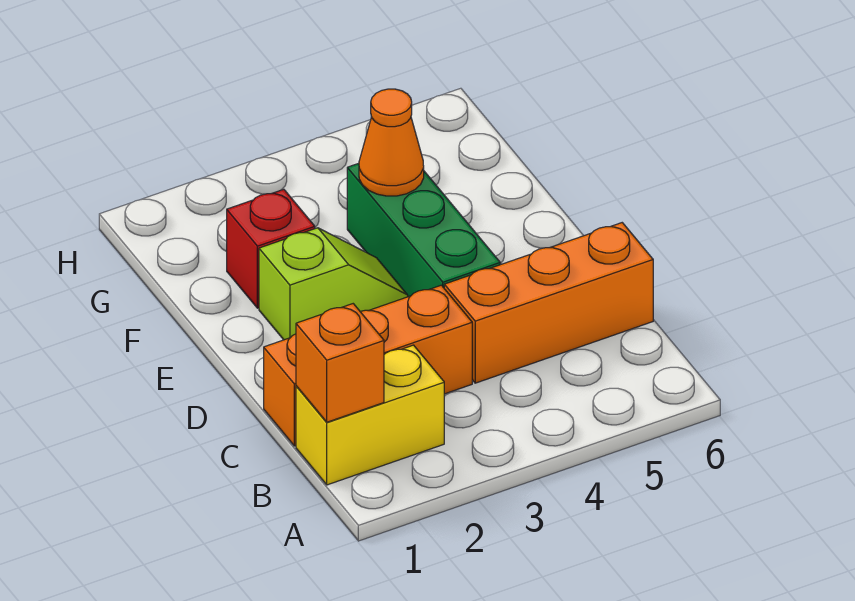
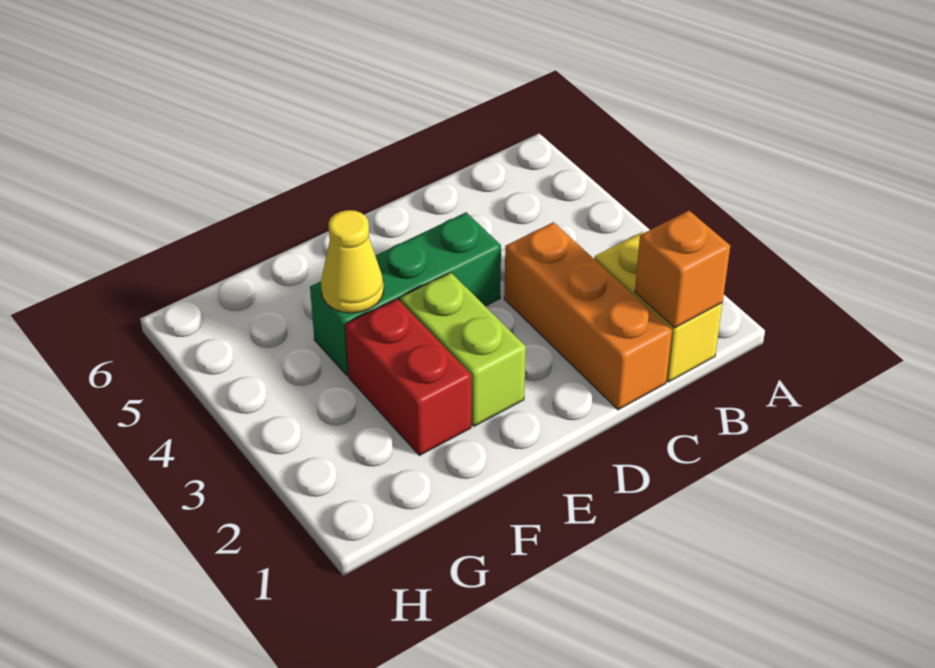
orange 1x3 brick [444,223,653,383] -> none
lime 1x2 slope [259,228,408,340] -> lime 1x2 brick [400,273,526,426]
red 1x1 brick [227,189,315,308] -> red 1x2 brick [345,299,471,455]
orange 1x1 cone [359,89,424,196] -> yellow 1x1 cone [321,210,384,313]

